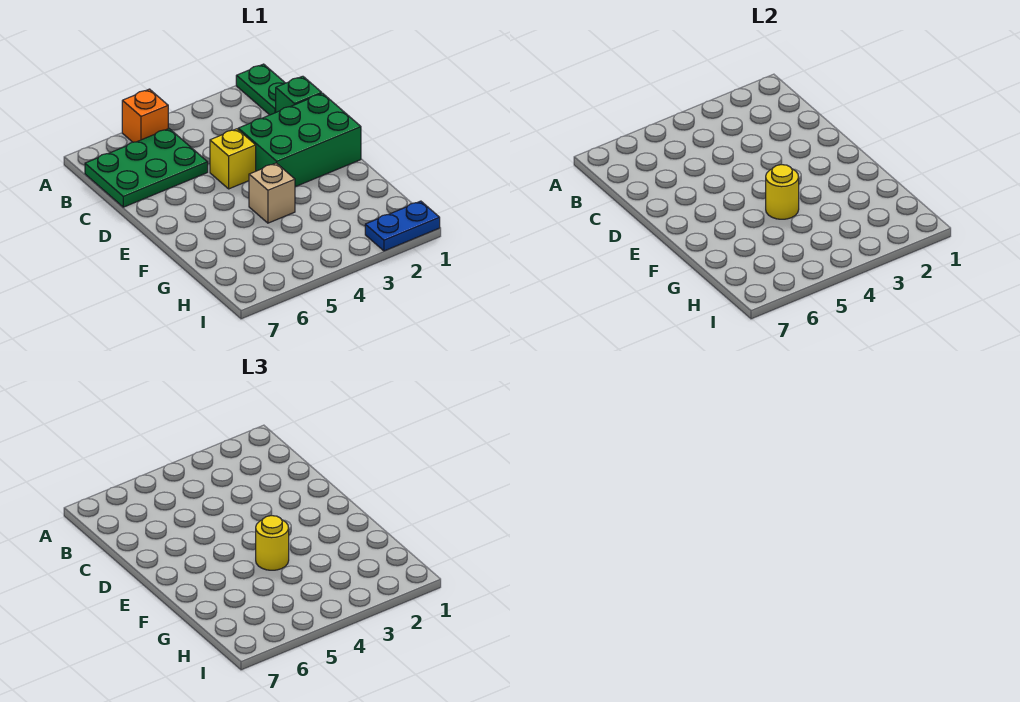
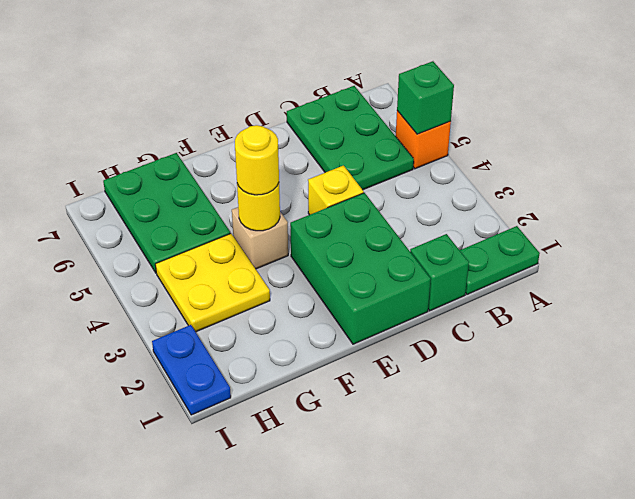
none -> green 1x1 brick [397,61,454,134]
none -> yellow 2x2 plate [155,234,270,332]
none -> green 2x3 plate [103,153,230,273]

